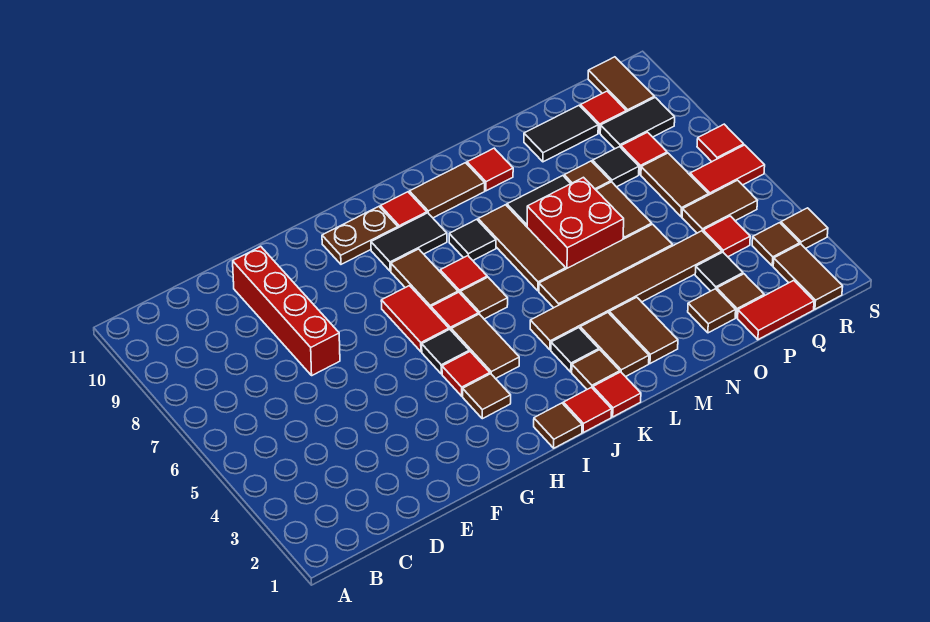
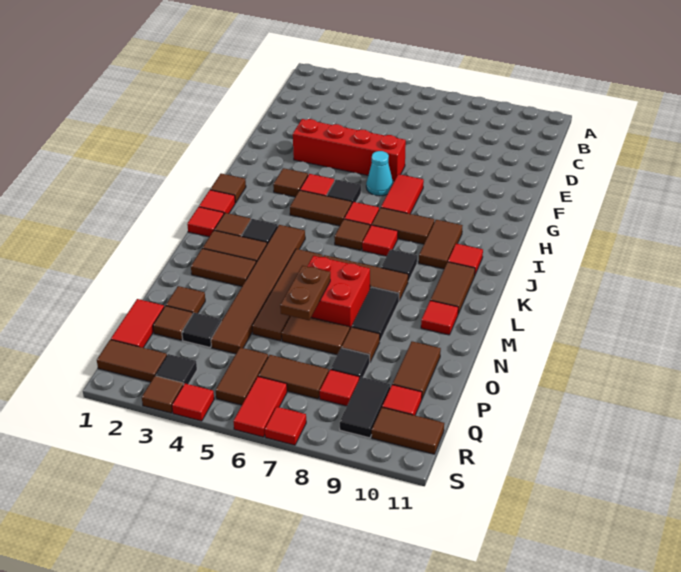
red 1x4 brick [233,247,340,375] -> red 1x4 brick moved to [293,119,406,181]
none -> cyan 1x1 cone [366,151,393,196]
red 1x2 tile [381,286,449,352] -> red 1x2 tile turned to [381,174,424,214]
brown 1x2 plate [322,207,398,264] -> brown 1x2 plate moved to [280,266,330,320]
black 1x2 tile [371,213,447,271] -> brown 1x2 tile [419,220,463,269]
black 1x2 tile [524,106,598,162] -> brown 1x2 tile [392,341,441,398]
red 1x1 tile [703,216,750,257] -> red 1x1 tile moved to [172,384,214,421]
brown 1x1 tile [752,223,800,266] -> black 1x1 tile [155,354,197,385]

